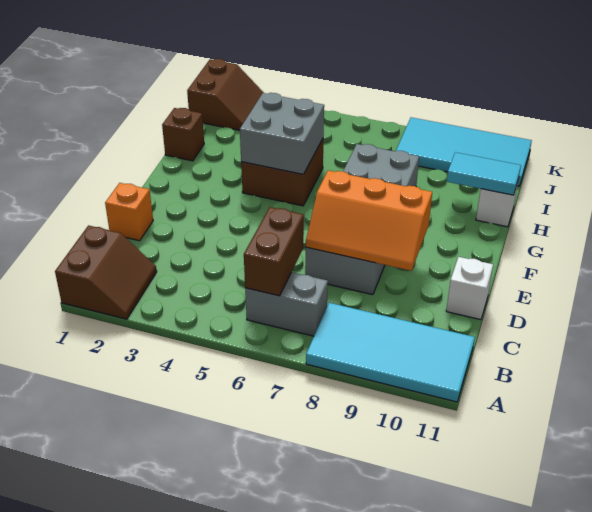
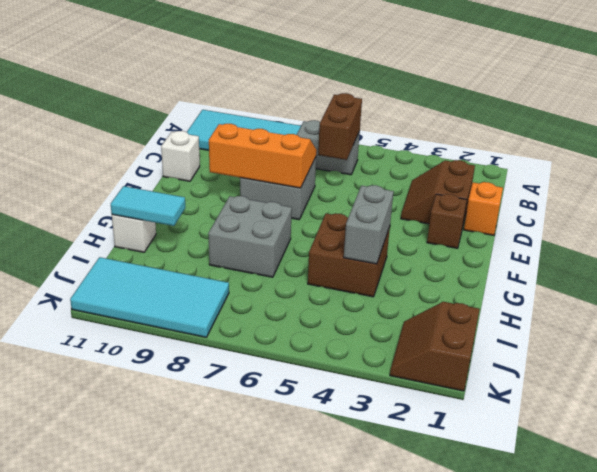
brown 2x2 slope [55,226,157,319] -> brown 2x2 slope moved to [401,160,475,224]
grey 2x2 brick [240,93,324,174] -> grey 1x2 brick [344,185,394,264]
brown 1x1 brick [162,108,204,161] -> brown 1x1 brick moved to [427,194,467,248]

